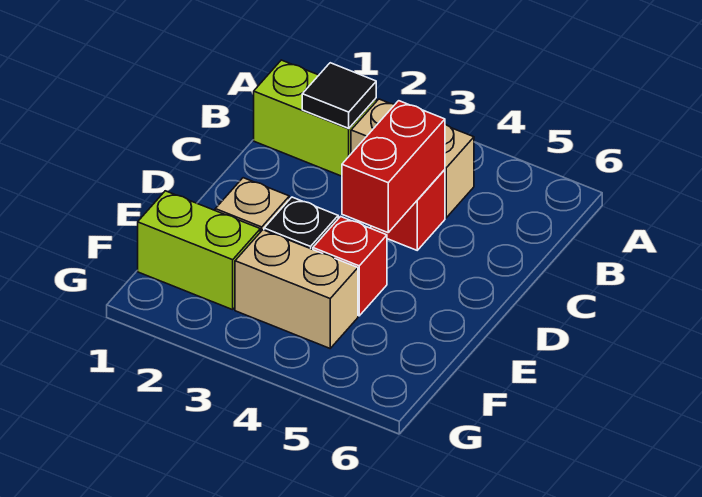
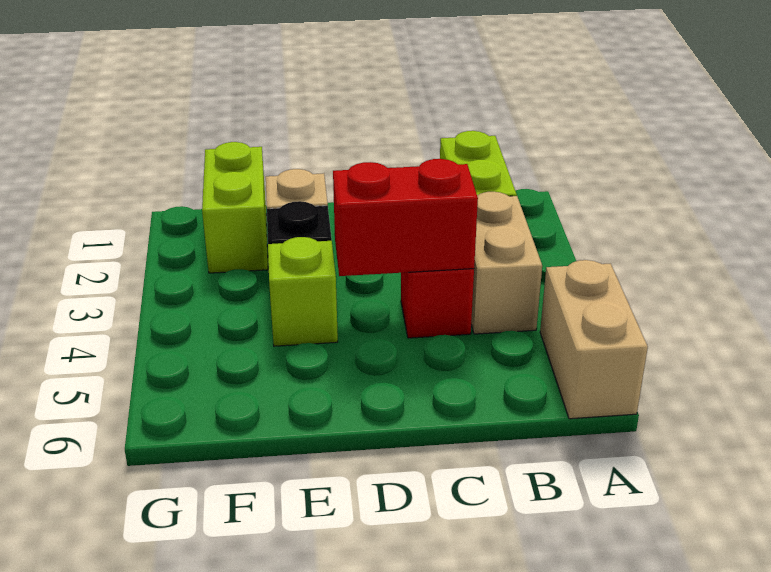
black 1x1 tile [302,63,376,128] -> none
red 1x1 brick [313,217,387,316] -> lime 1x1 brick [268,237,338,346]
tan 1x2 brick [235,230,358,348] -> tan 1x2 brick moved to [540,260,648,419]

